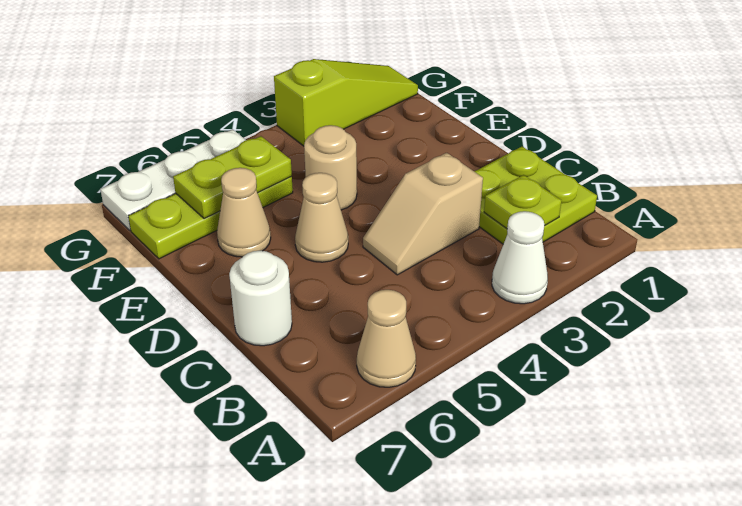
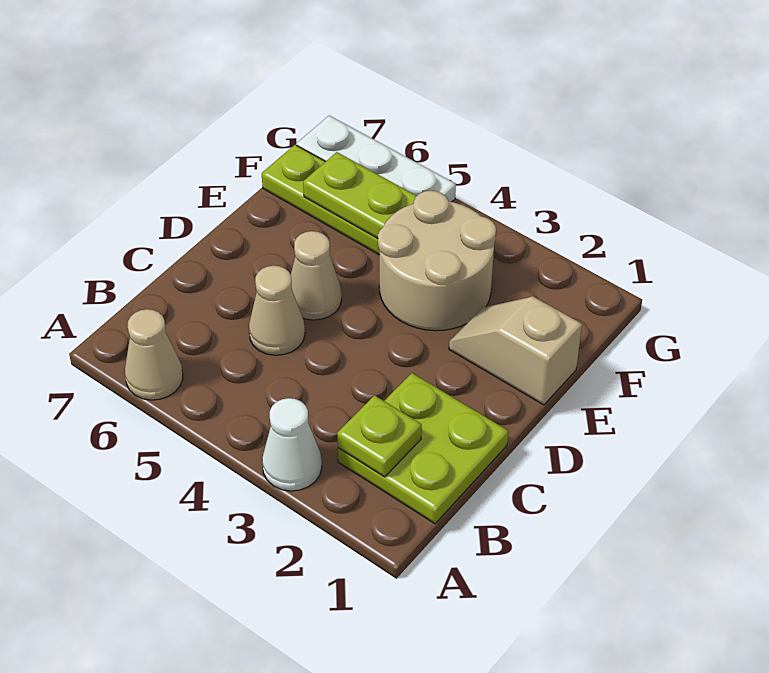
tan 1x2 slope [363,153,483,275] -> tan 1x2 slope moved to [449,296,582,405]
white 1x1 round brick [229,251,292,346] -> none
tan 1x1 round brick [304,125,357,210] -> tan 2x2 round brick [378,191,496,331]
tan 1x1 cone [217,168,271,257] -> tan 1x1 cone moved to [249,266,305,355]
lime 1x3 slope [274,59,418,146] -> none

